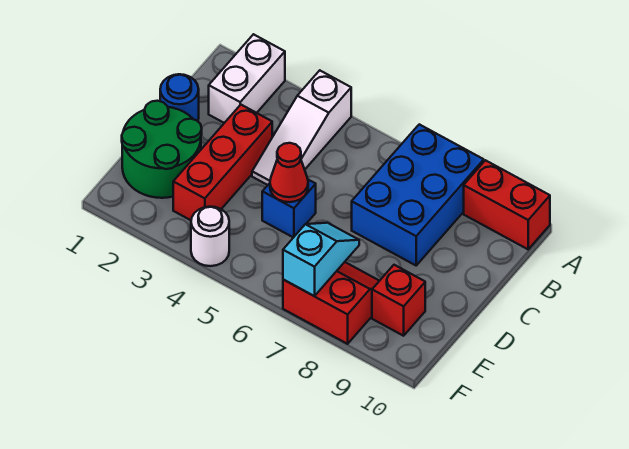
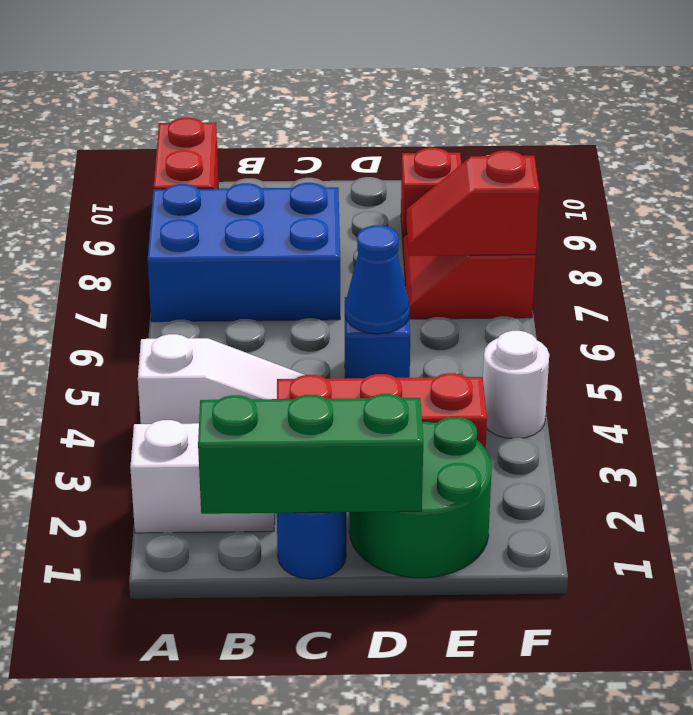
none -> green 1x3 brick [198,394,423,514]
red 1x1 cone [270,143,308,202] -> blue 1x1 cone [345,225,409,334]
cyan 1x2 slope [283,223,359,296] -> red 1x2 slope [406,151,539,256]

